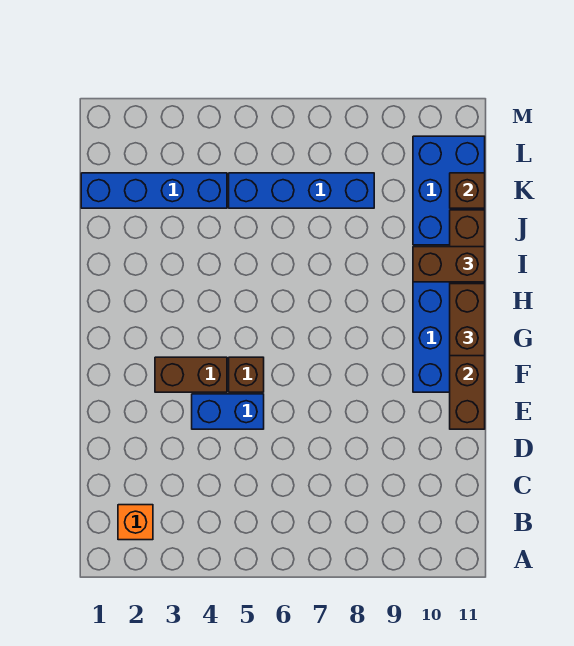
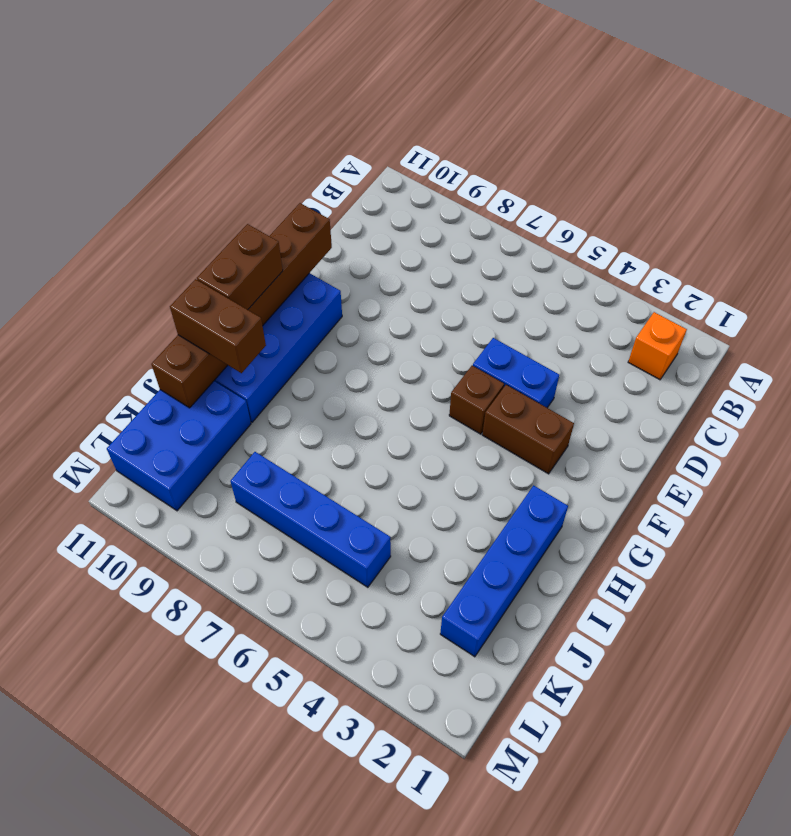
blue 1x4 brick [81,173,227,208] -> blue 1x4 brick turned to [440,485,568,657]
brown 1x1 brick [450,173,485,208] -> none

